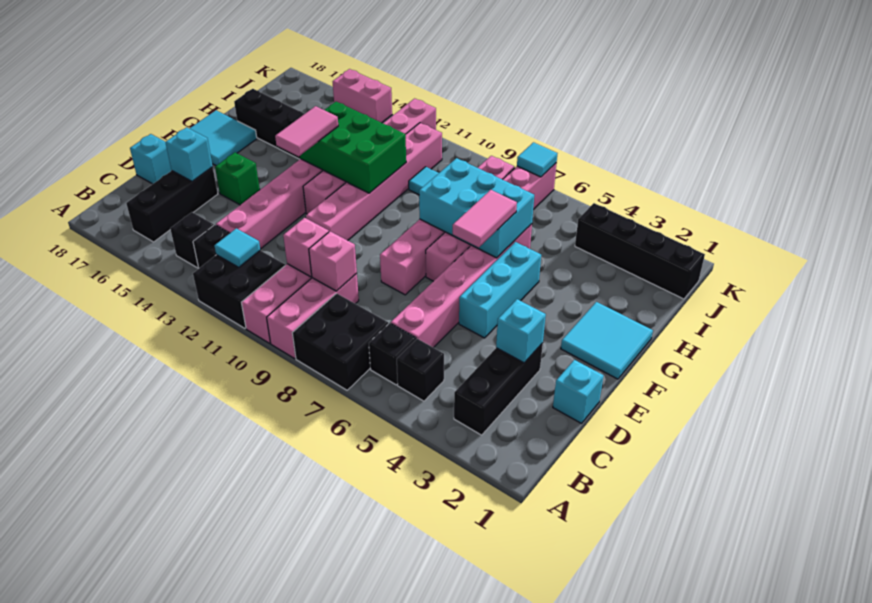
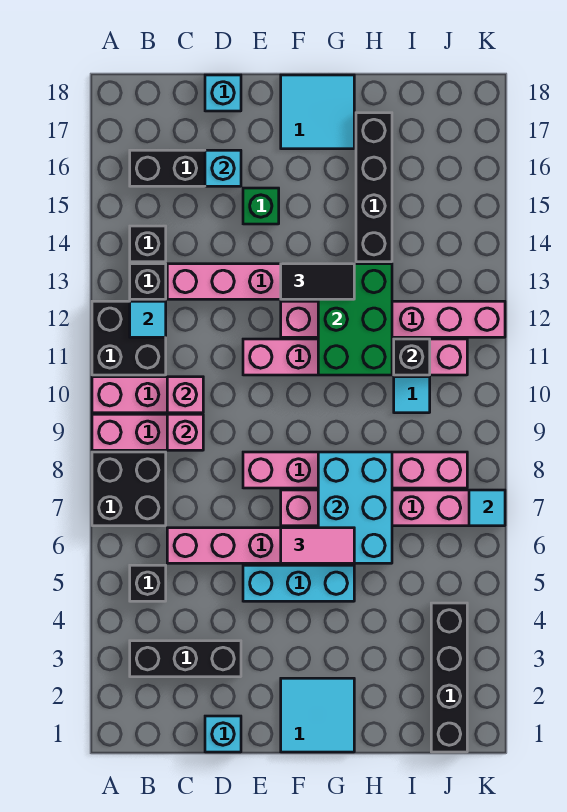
black 1x1 brick [369,323,416,385] -> black 1x1 brick moved to [394,339,430,375]
cyan 1x1 brick [496,299,546,363] -> none
pink 1x2 tile [275,106,338,156] -> black 1x2 tile [281,264,354,299]
pink 1x2 brick [333,69,392,123] -> none

